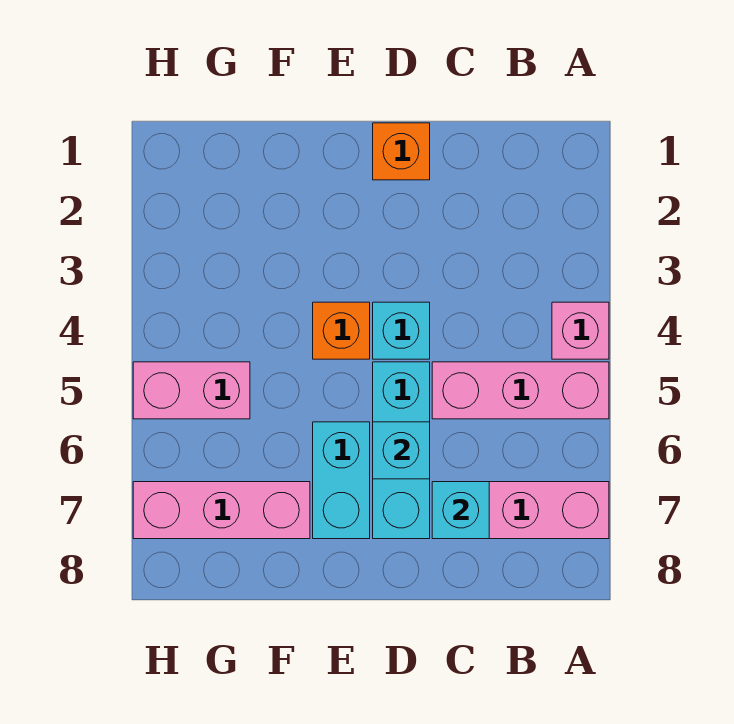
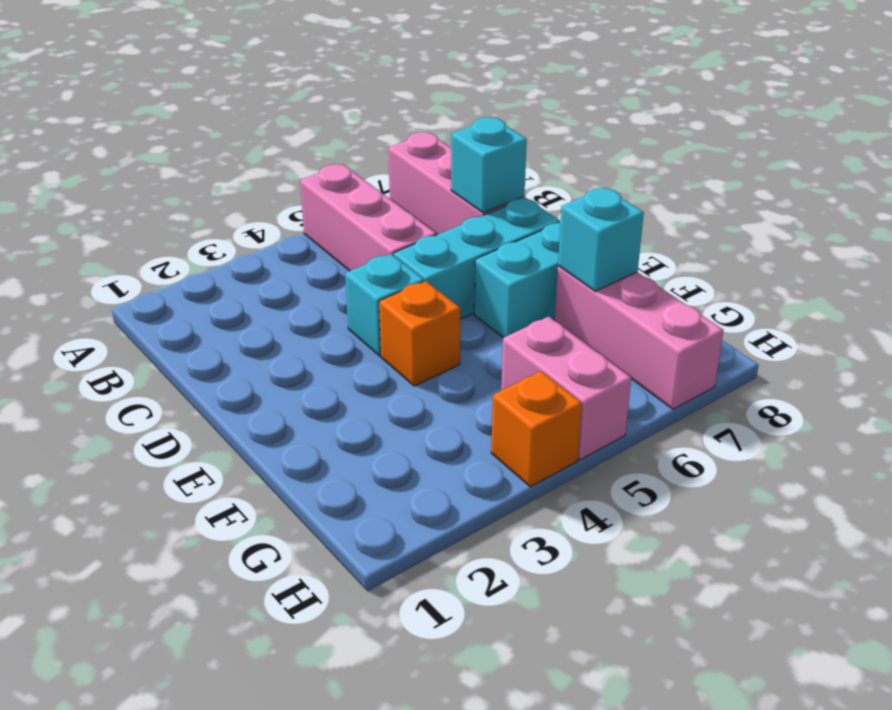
pink 1x1 brick [552,302,609,359] -> none
orange 1x1 brick [373,123,430,180] -> orange 1x1 brick moved to [491,371,582,487]
cyan 1x1 brick [373,422,430,479] -> cyan 1x1 brick moved to [558,188,644,291]

